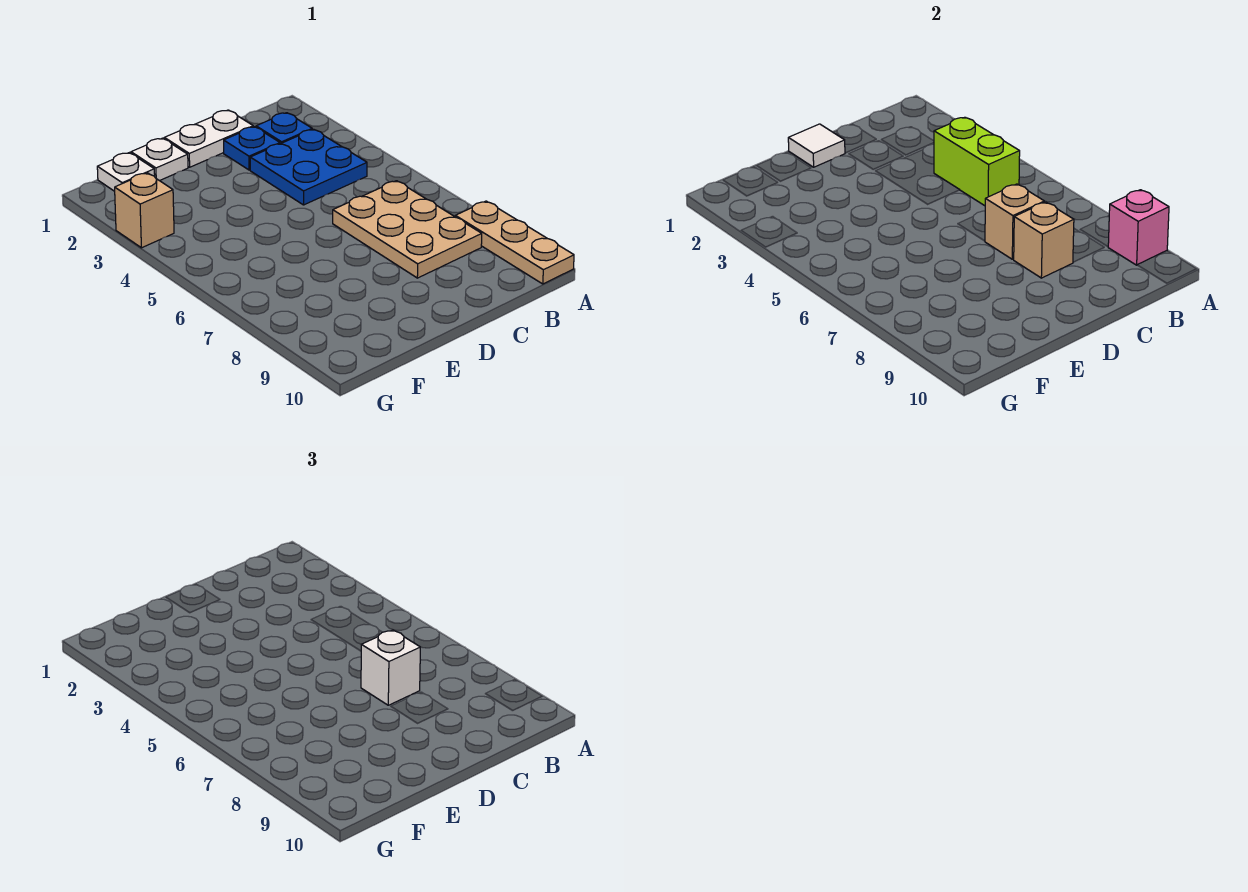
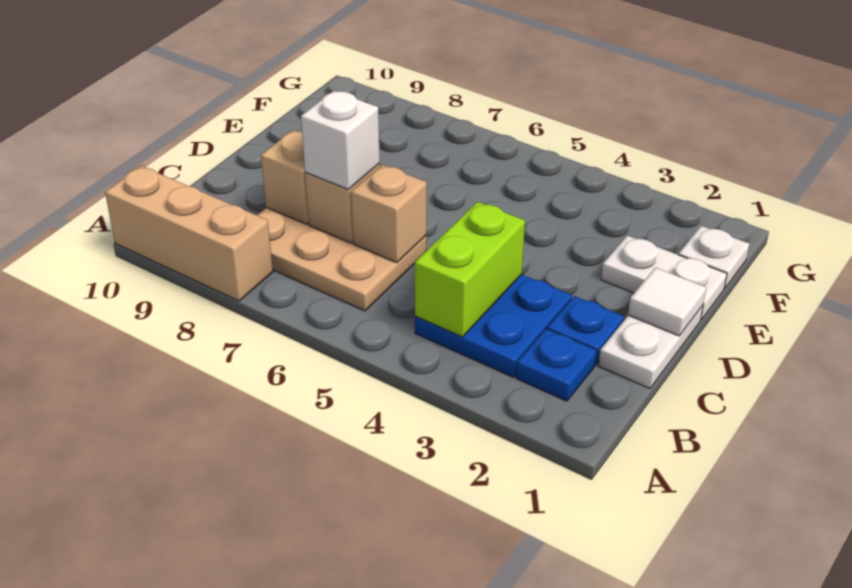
tan 1x3 plate [455,201,574,284] -> tan 1x3 brick [105,166,273,301]
pink 1x1 brick [1108,190,1169,265] -> none
lime 1x2 brick [934,117,1020,206] -> lime 1x2 brick turned to [415,202,525,337]
white 1x1 plate [131,138,188,181] -> white 1x2 plate [601,236,727,320]
tan 1x1 brick [115,173,174,248] -> tan 1x1 brick moved to [351,165,427,263]

